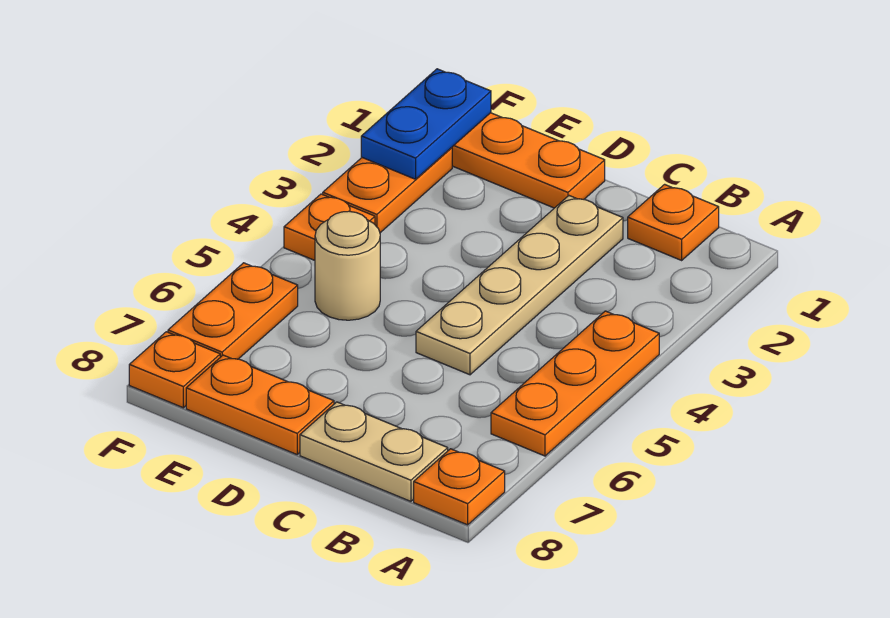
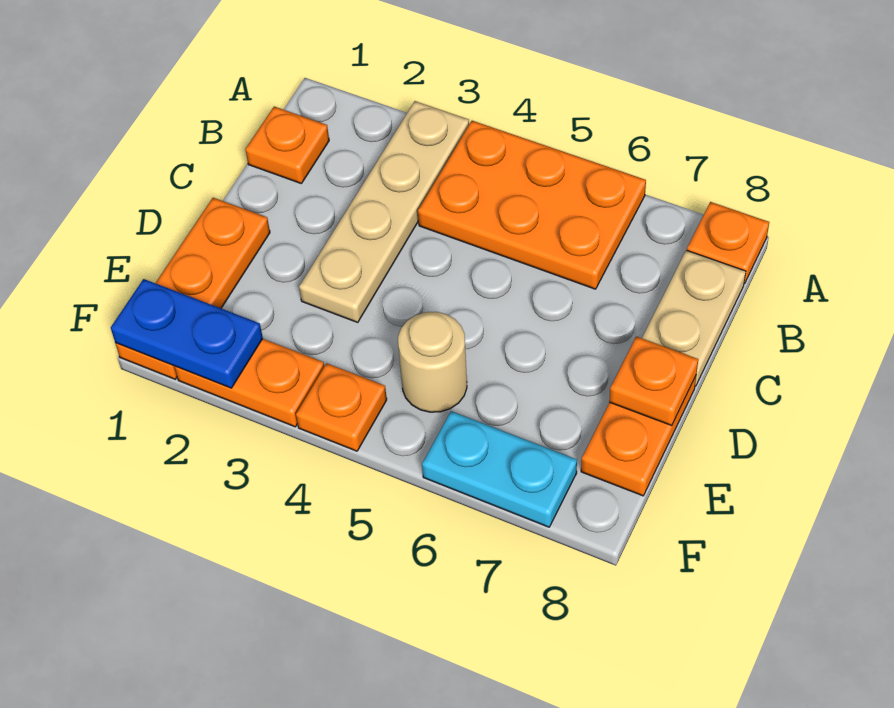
orange 1x3 plate [491,311,659,456] -> orange 2x3 plate [418,121,646,289]
tan 1x4 plate [416,196,623,375] -> tan 1x4 plate turned to [299,101,469,322]
orange 1x2 plate [168,263,298,359] -> cyan 1x2 plate [422,411,577,527]
orange 1x1 plate [129,332,220,408] -> orange 1x1 plate moved to [609,337,698,425]

